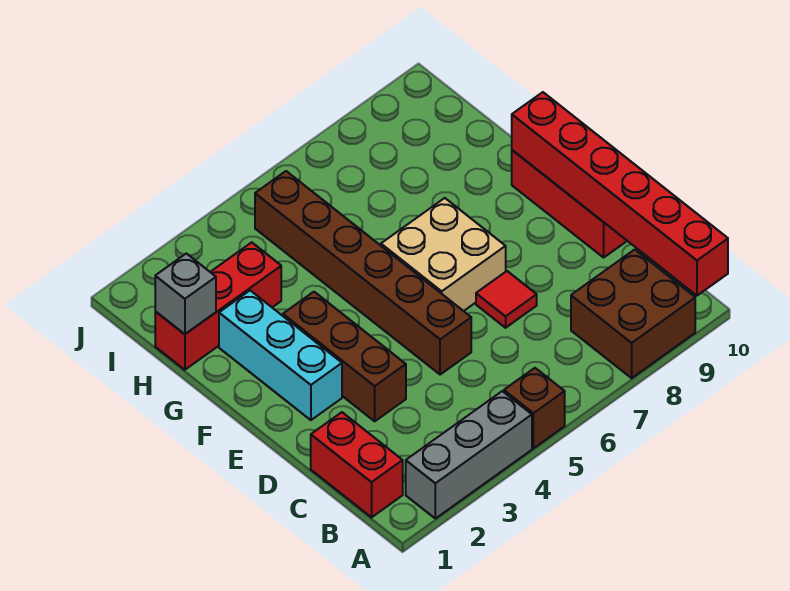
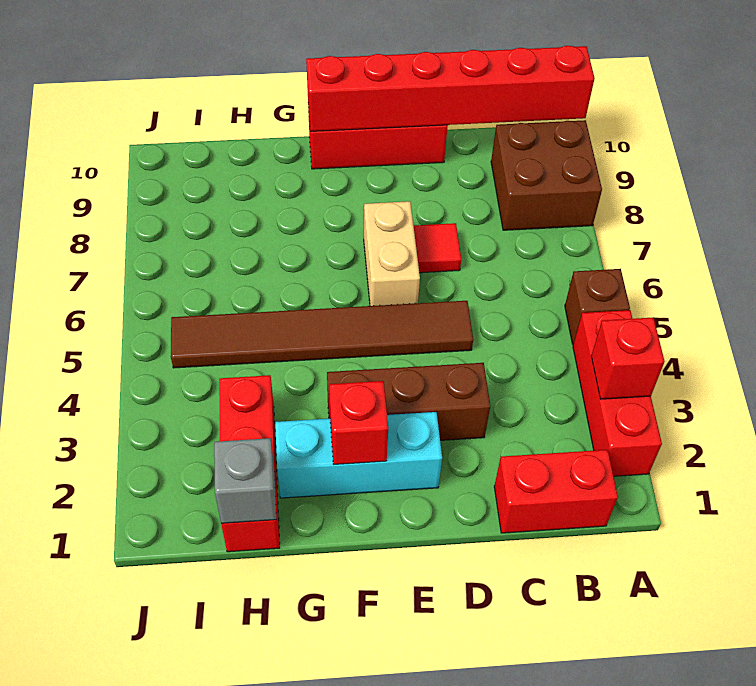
grey 1x3 brick [406,391,532,518] -> red 1x3 brick [573,310,662,476]
none -> red 1x1 brick [591,318,664,399]
brown 1x6 brick [255,171,471,375] -> brown 1x6 tile [171,301,473,368]
tan 2x2 brick [381,198,506,311] -> tan 1x2 brick [364,201,420,306]
none -> red 1x1 brick [329,381,388,464]

